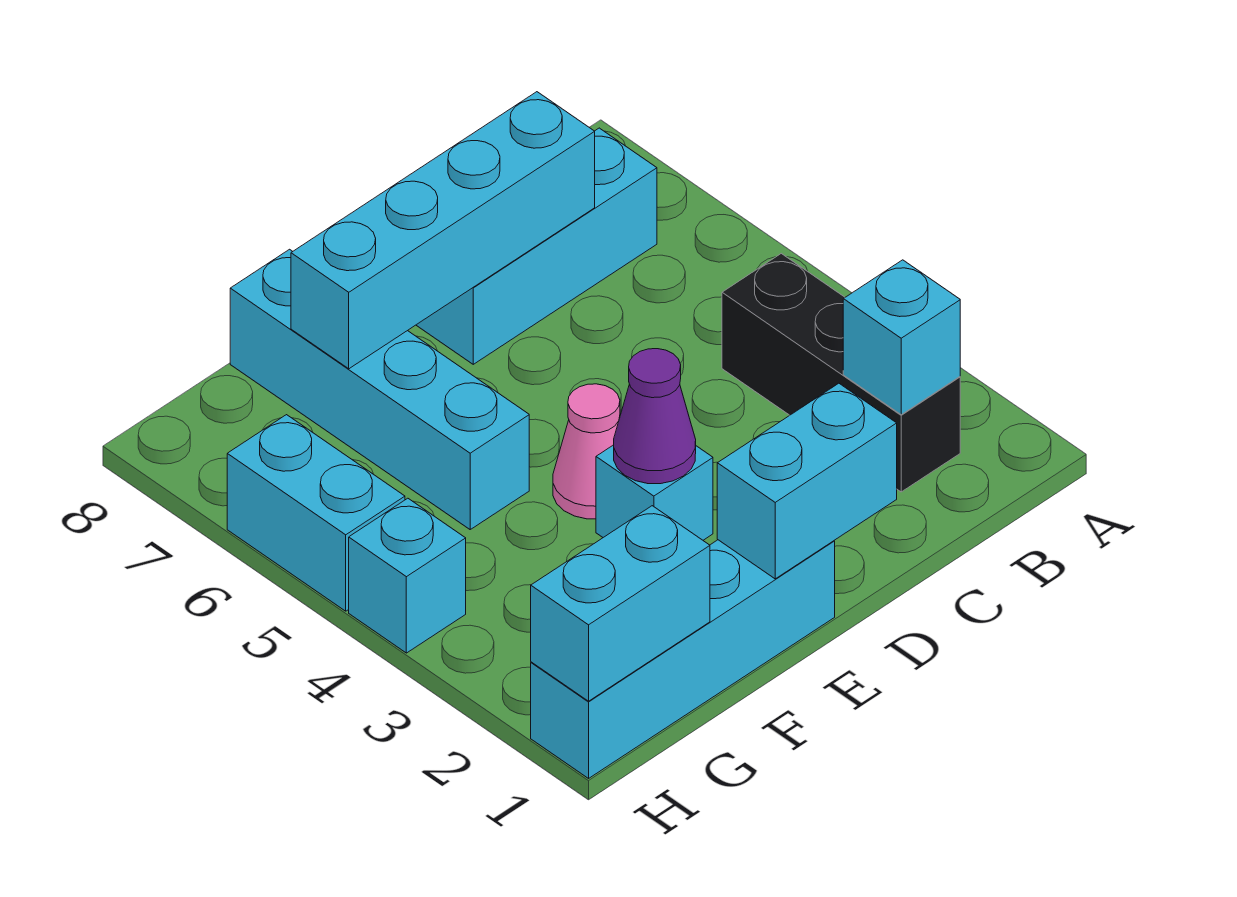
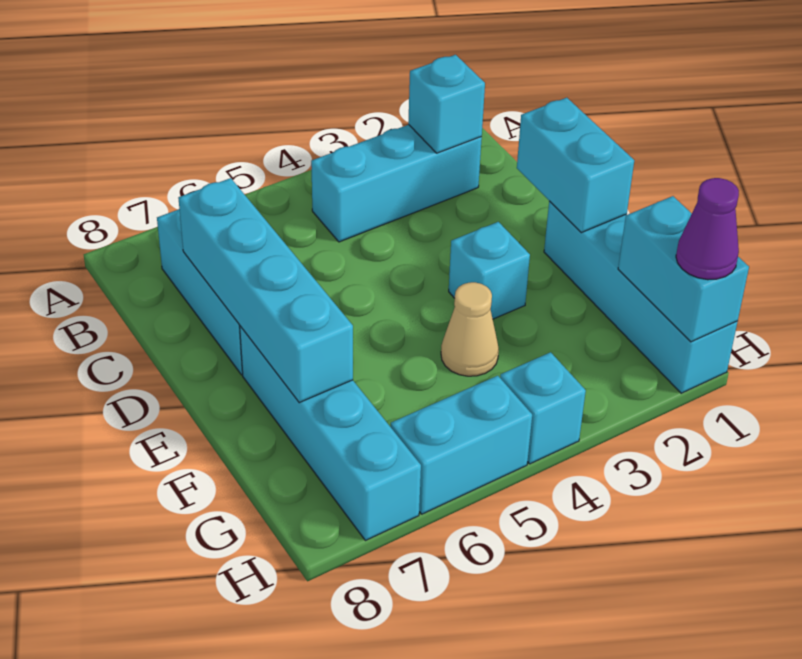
black 1x3 brick [722,254,960,492] -> cyan 1x3 brick [311,125,482,242]
purple 1x1 cone [614,349,696,484] -> purple 1x1 cone moved to [676,178,739,280]
pink 1x1 cone [553,384,620,519] -> none
none -> tan 1x1 cone [441,282,499,376]
cyan 1x4 brick [230,249,529,529] -> cyan 1x4 brick turned to [240,326,421,541]

